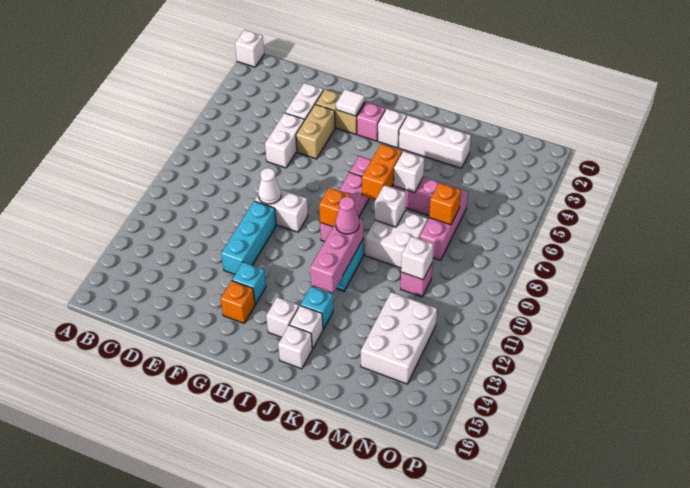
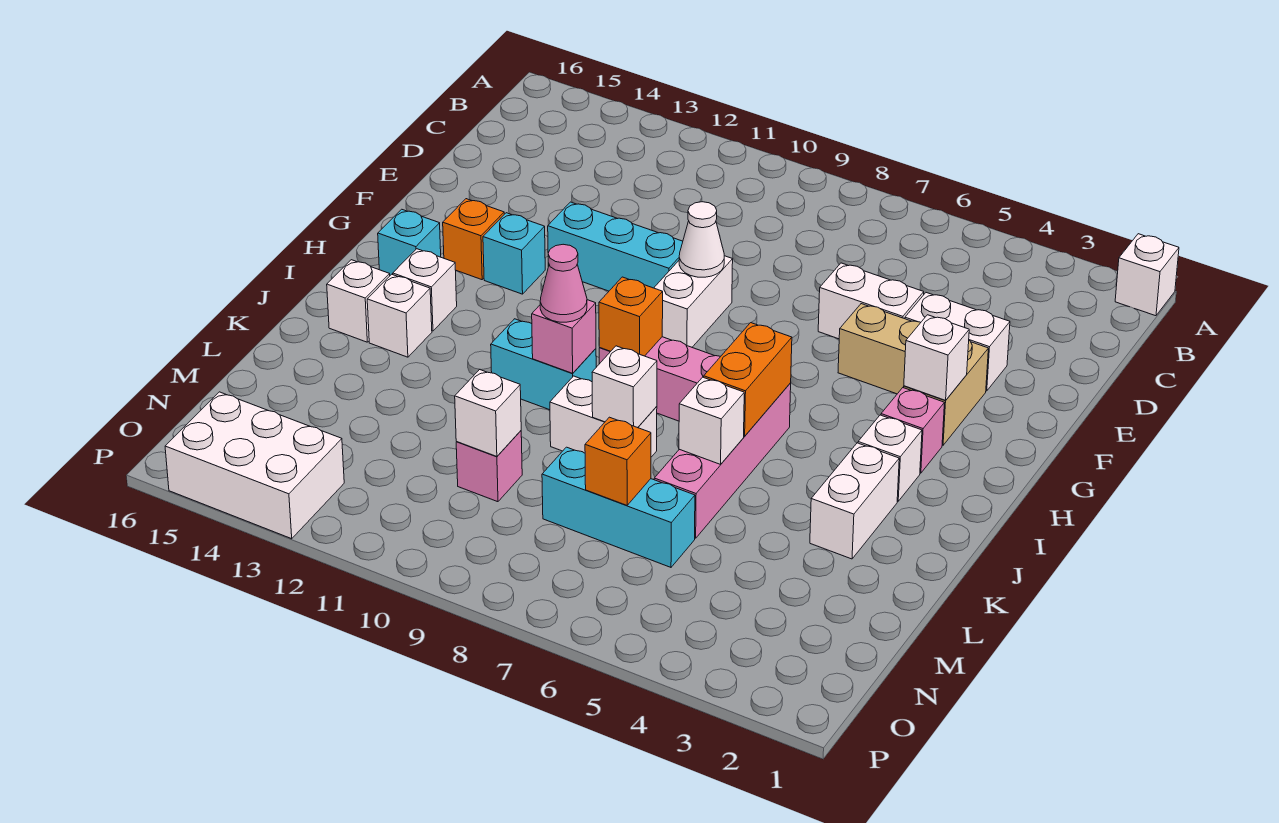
white 1x1 tile [336,89,365,116] -> white 1x1 brick [904,315,969,400]
white 1x3 brick [399,115,471,168] -> white 1x2 brick [810,443,899,559]
orange 1x2 brick [362,144,402,200] -> orange 1x2 brick turned to [704,323,792,436]
pink 1x3 brick [310,219,363,293] -> pink 1x1 brick [532,300,596,373]
cyan 1x1 brick [301,286,333,329] -> cyan 1x1 brick moved to [378,209,441,275]
white 2x2 brick [365,211,428,268] -> white 1x2 brick [550,376,657,457]
pink 1x3 brick [420,185,468,260] -> cyan 1x3 brick [542,447,695,567]
white 2x3 brick [361,292,437,384] -> white 2x3 brick moved to [165,392,344,539]

